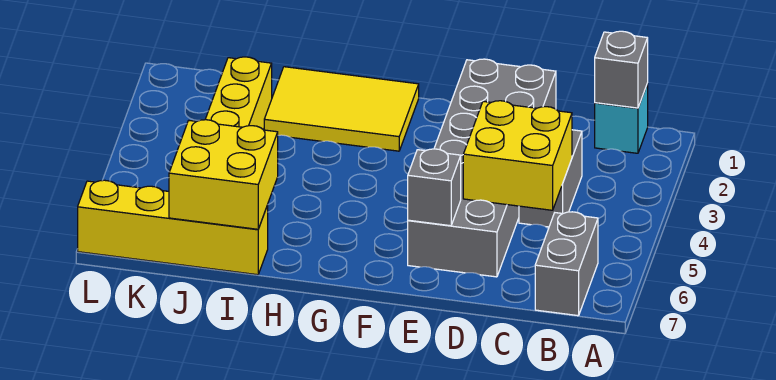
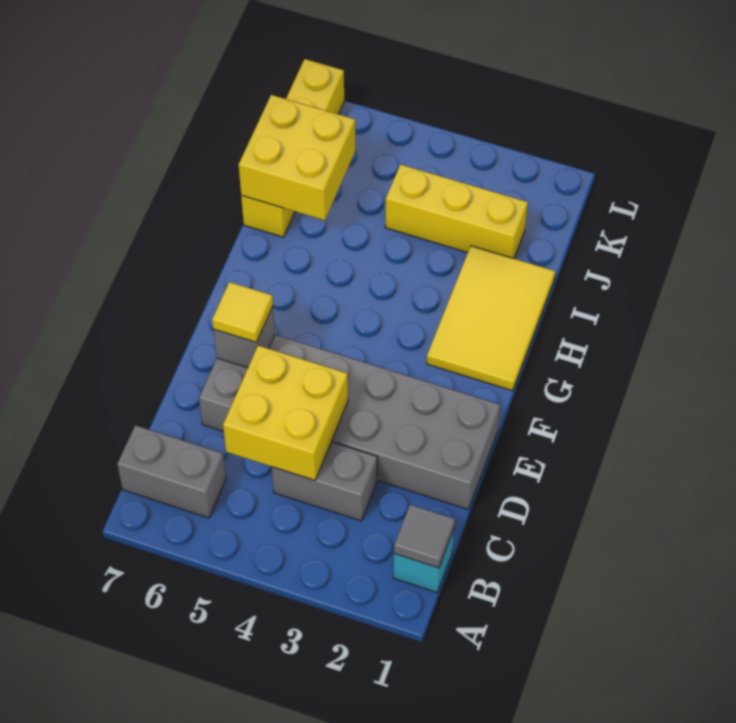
grey 1x1 brick [595,31,648,108] -> grey 1x1 tile [394,505,455,568]
none -> yellow 1x1 tile [212,282,273,342]

